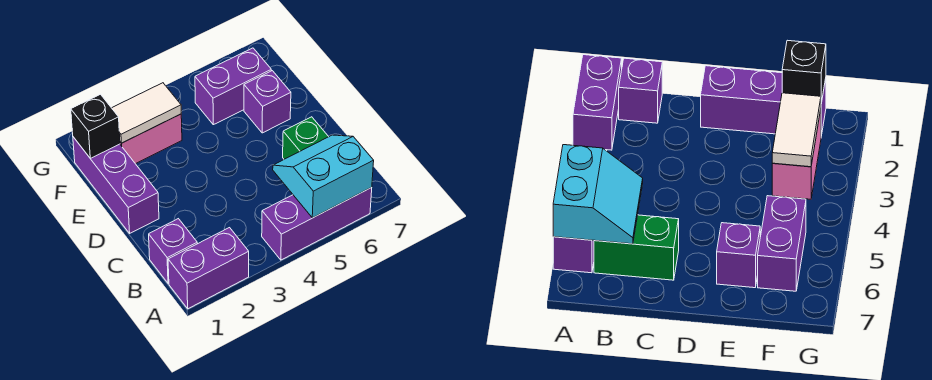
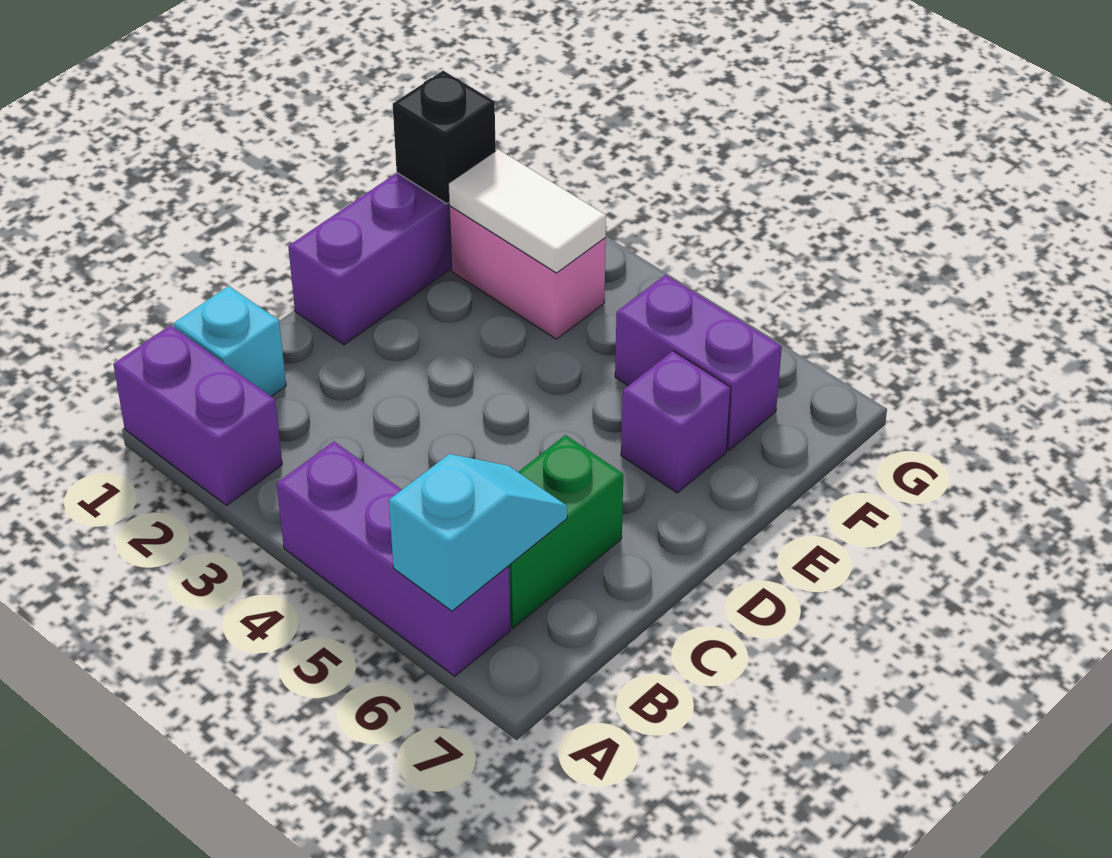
cyan 2x2 slope [273,135,374,218] -> cyan 1x2 slope [389,454,567,611]
purple 1x1 brick [149,219,197,283] -> cyan 1x1 brick [174,286,286,396]

